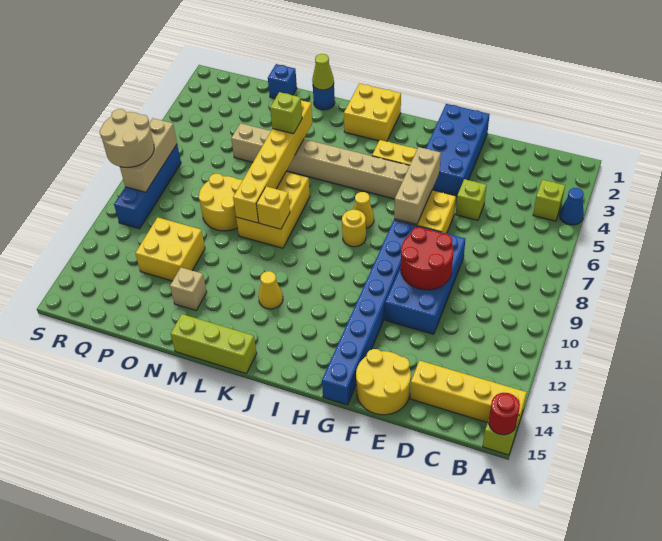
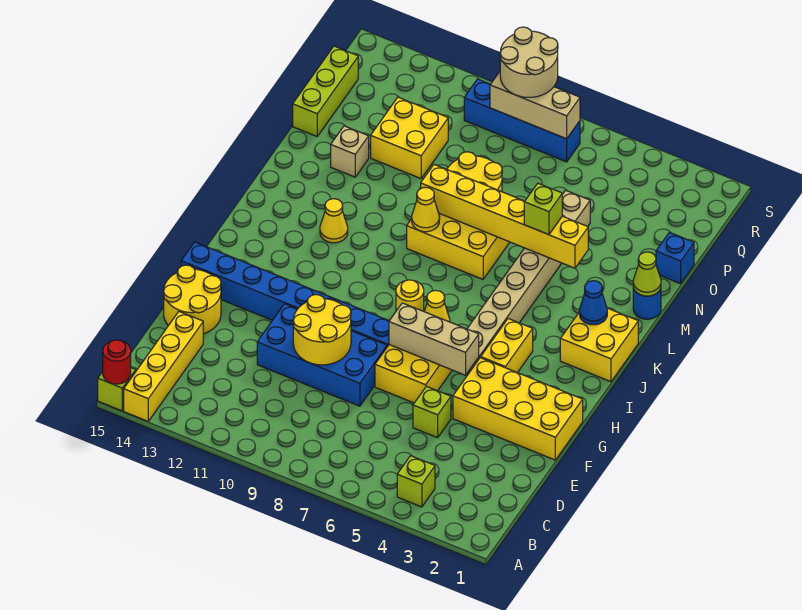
blue 1x1 cone [560,188,584,225] -> blue 1x1 cone moved to [580,281,607,325]
red 2x2 round brick [401,227,454,290] -> yellow 2x2 round brick [293,295,351,365]
blue 2x4 brick [426,104,490,196] -> yellow 2x4 brick [453,358,583,460]
lime 1x3 brick [171,314,257,374] -> lime 1x3 brick moved to [293,46,358,136]
yellow 1x1 brick [257,187,290,229] -> yellow 1x1 cone [412,187,440,232]

